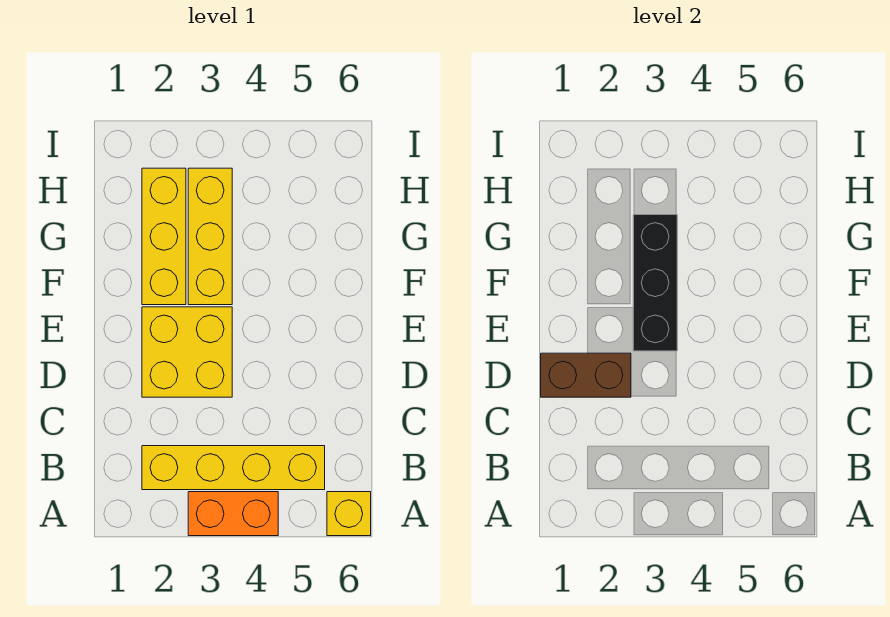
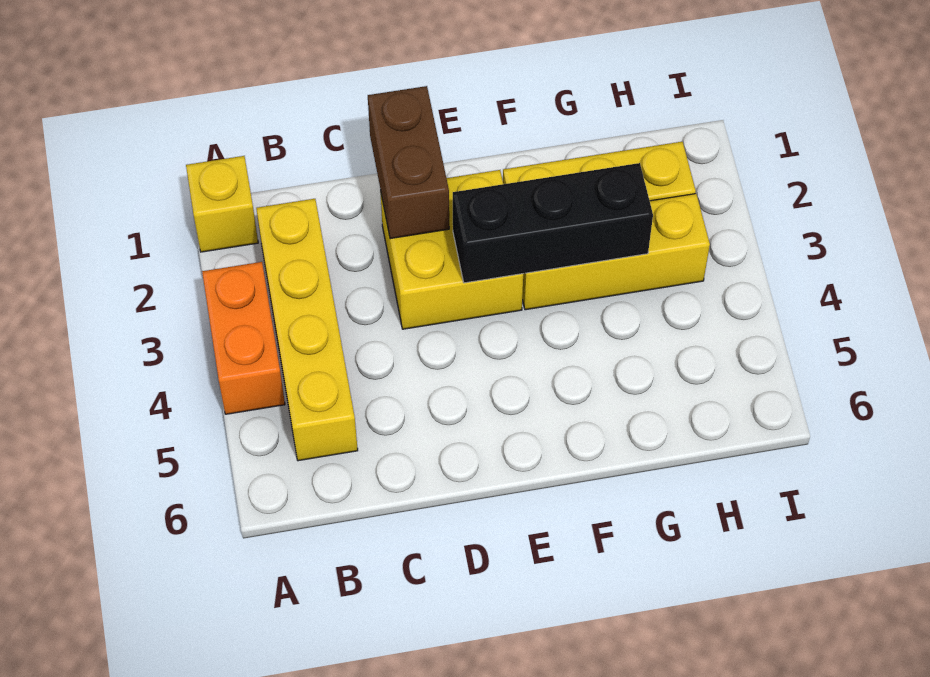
yellow 1x1 brick [327,492,371,536] -> yellow 1x1 brick moved to [186,156,258,252]

